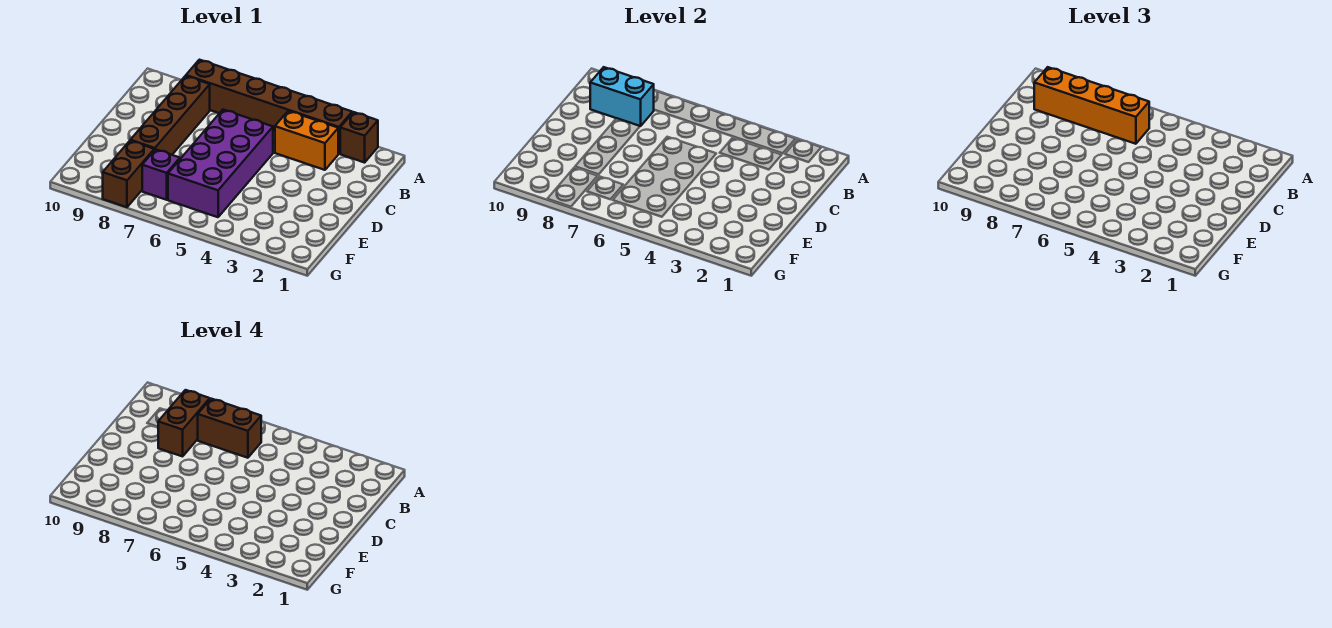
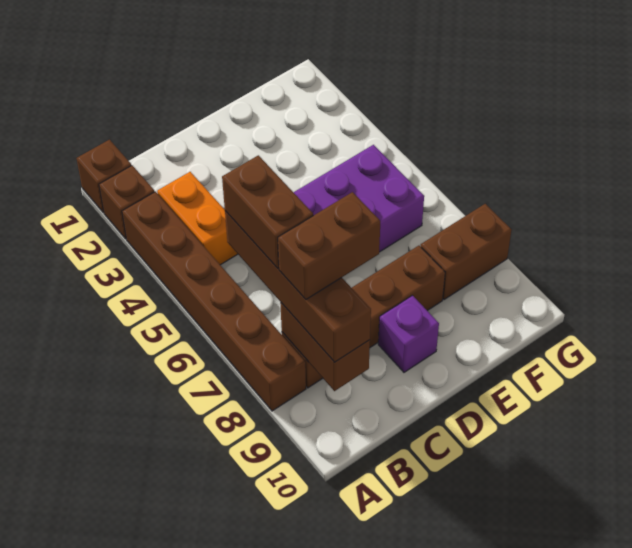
none -> brown 1x1 brick [77,140,131,213]
orange 1x4 brick [1034,67,1149,144] -> brown 1x4 brick [225,211,371,362]
cyan 1x2 brick [590,67,654,126] -> brown 1x2 brick [280,302,370,391]
purple 1x1 brick [142,149,180,200] -> purple 1x1 brick moved to [378,295,439,372]

